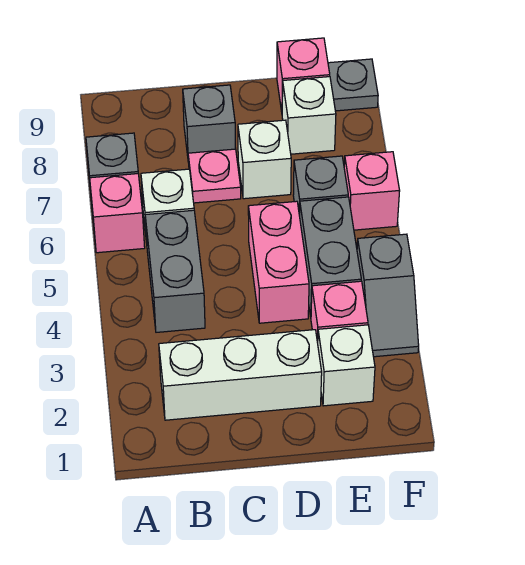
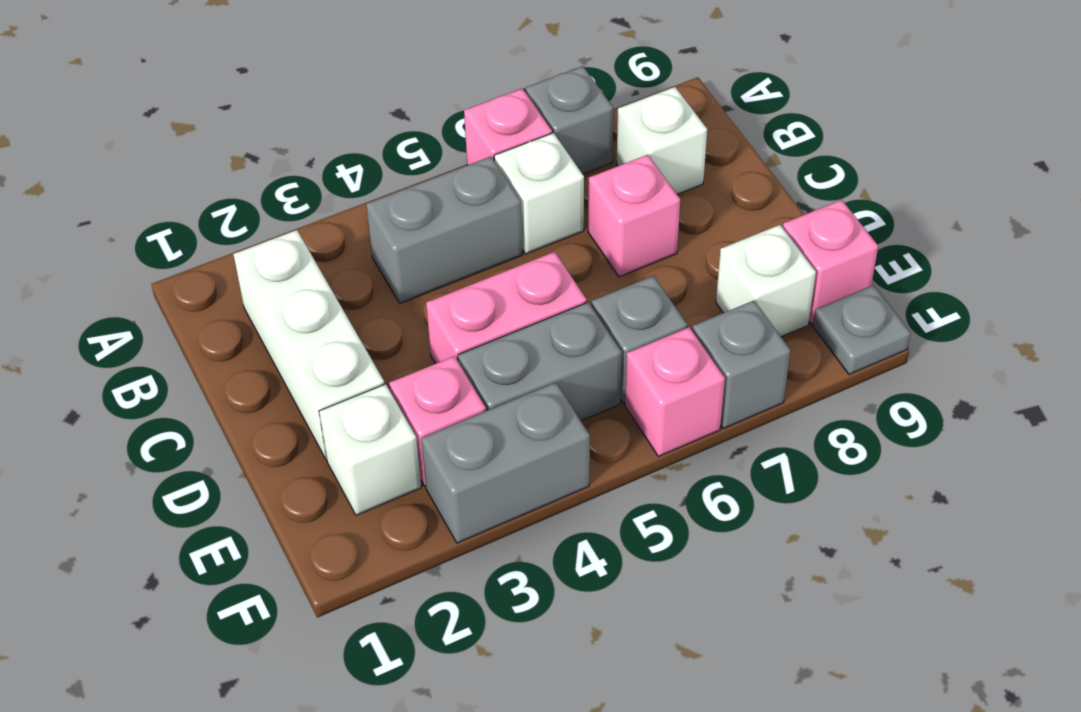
pink 1x1 plate [188,149,241,203] -> pink 1x1 brick [588,155,680,277]
grey 1x1 brick [183,85,236,156] -> grey 1x1 brick moved to [692,301,791,429]
white 1x1 brick [238,120,291,199] -> white 1x1 brick moved to [617,87,707,194]
grey 1x2 slope [357,234,419,357] -> grey 1x2 brick [421,382,590,543]

